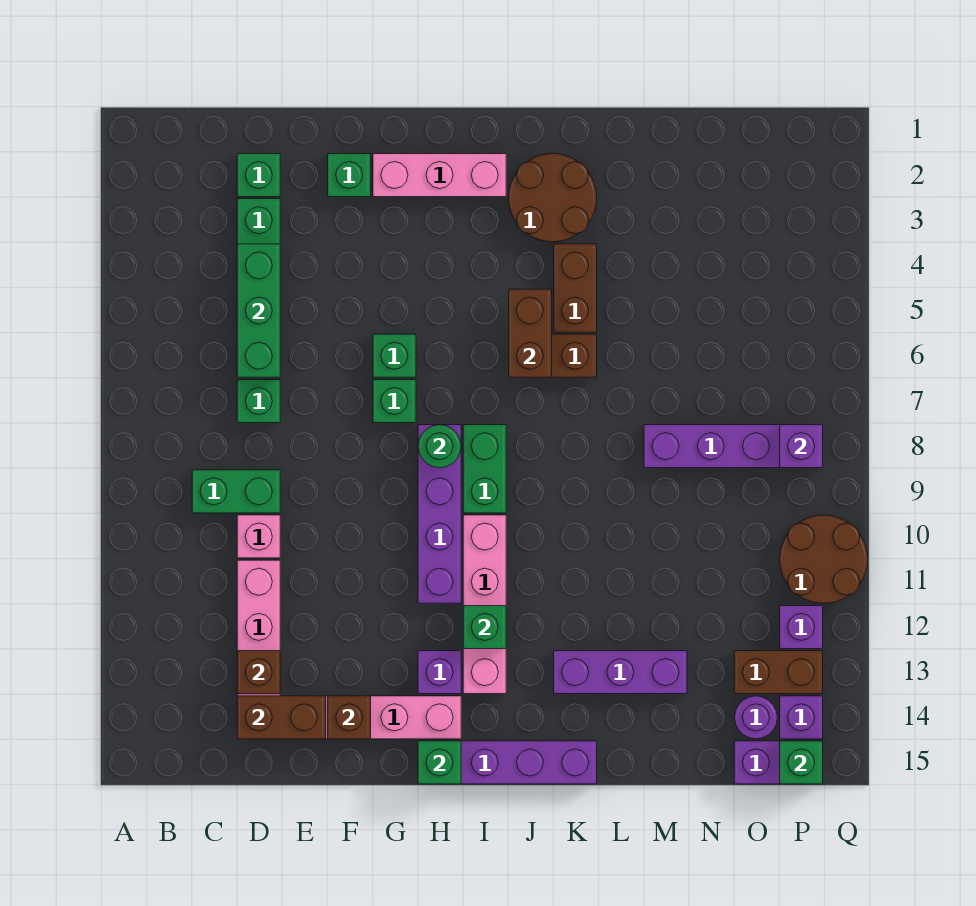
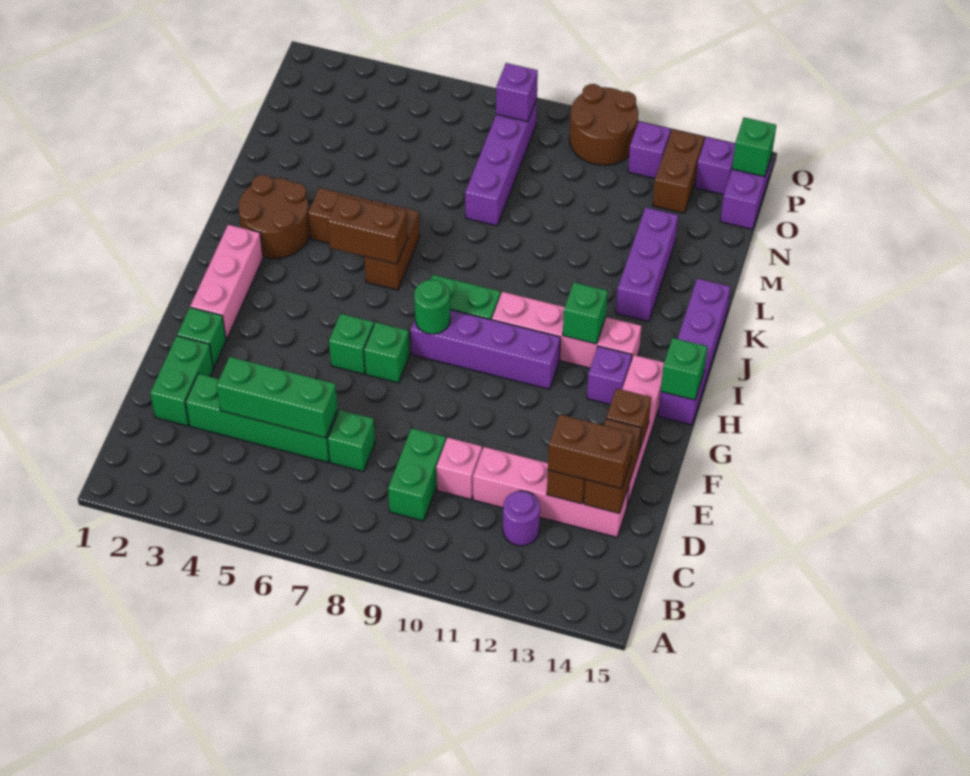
green 1x1 brick [237,154,280,197] -> green 1x2 brick [150,336,213,426]
none -> brown 1x2 brick [548,414,634,489]
purple 1x1 round brick [735,696,777,739] -> purple 1x1 round brick moved to [503,491,540,546]

